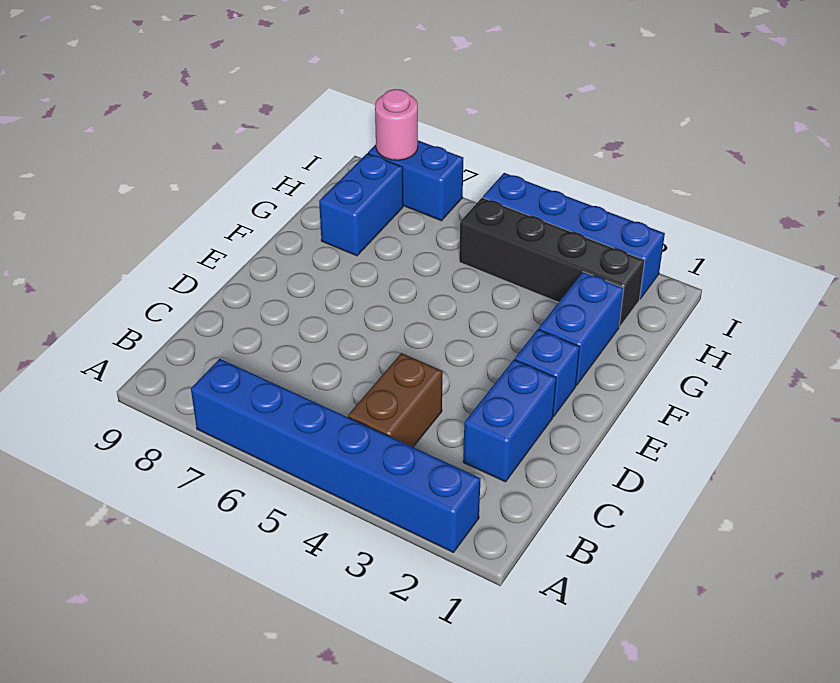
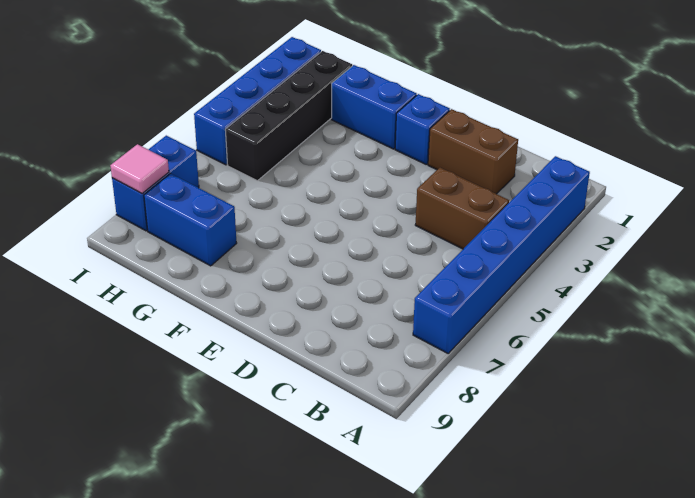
blue 1x2 brick [463,360,556,482] -> brown 1x2 brick [428,109,518,194]
pink 1x1 round brick [375,89,418,160] -> pink 1x1 tile [110,144,169,193]

